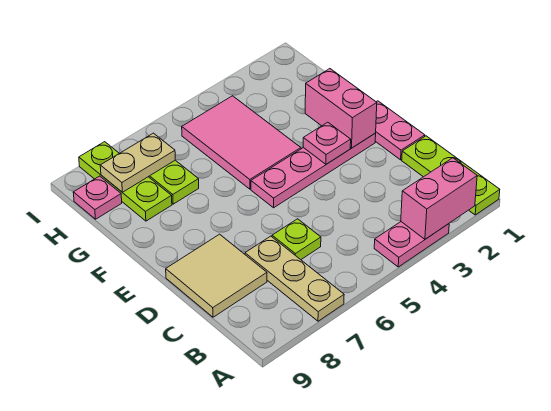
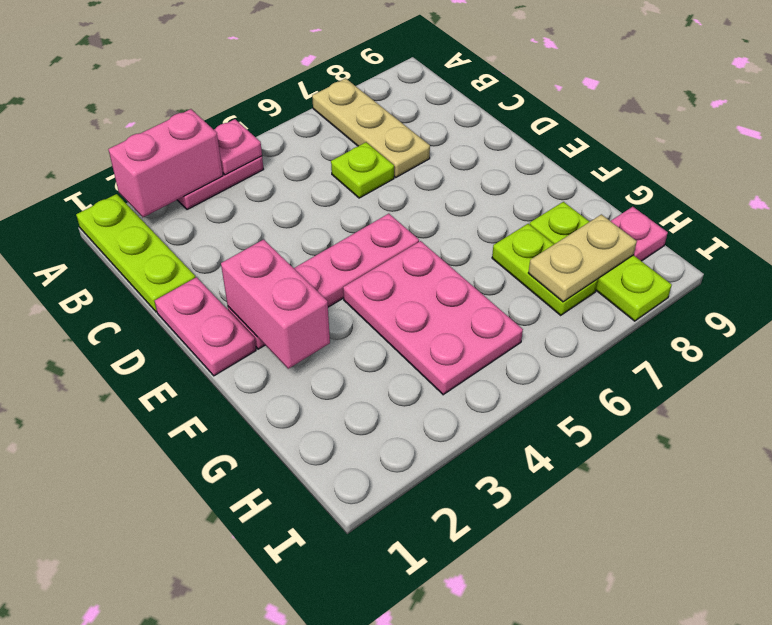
tan 2x2 tile [166,234,267,317] -> none
pink 1x1 plate [303,122,351,164] -> pink 1x1 plate moved to [214,119,262,175]
pink 2x3 tile [182,96,301,189] -> pink 2x3 plate [343,241,523,395]

